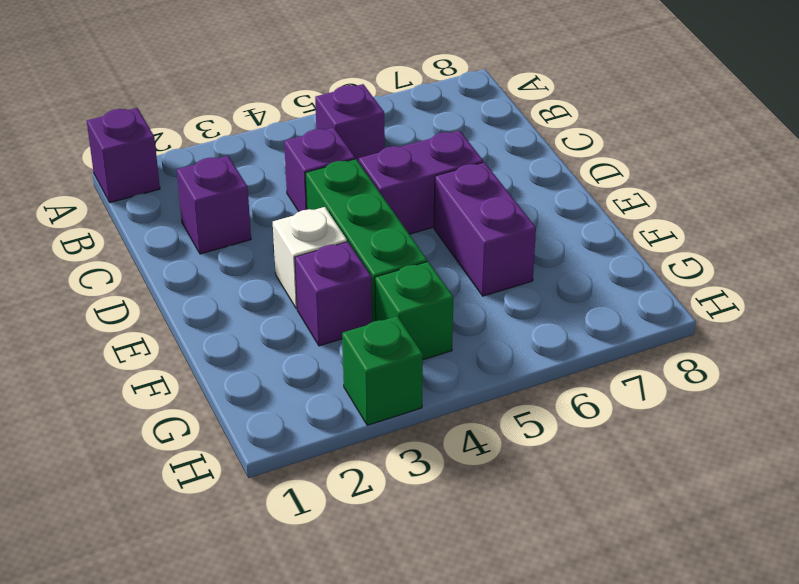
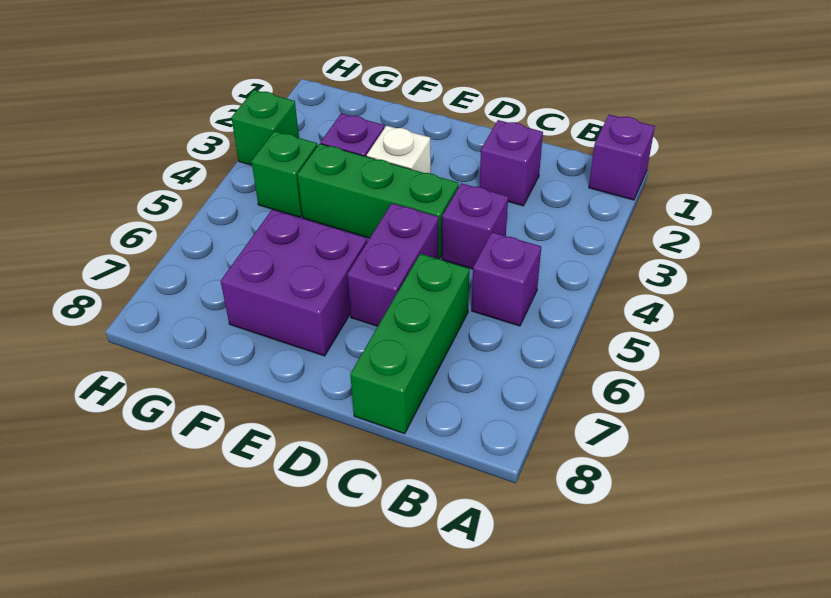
none -> green 1x3 brick [350,254,470,434]
purple 1x2 brick [434,162,536,296] -> purple 2x2 brick [221,209,367,356]

